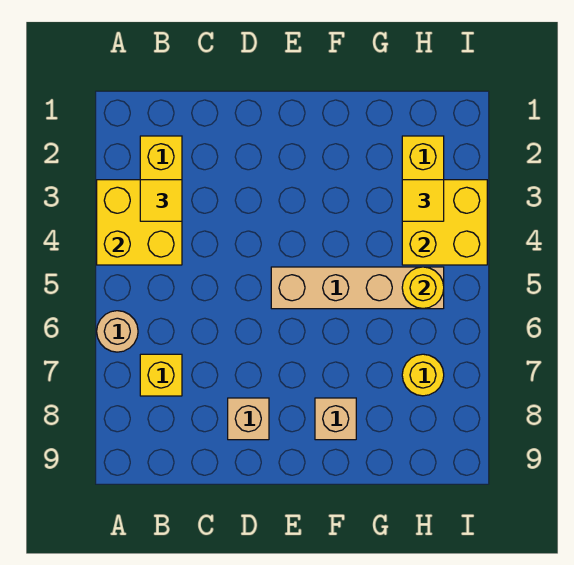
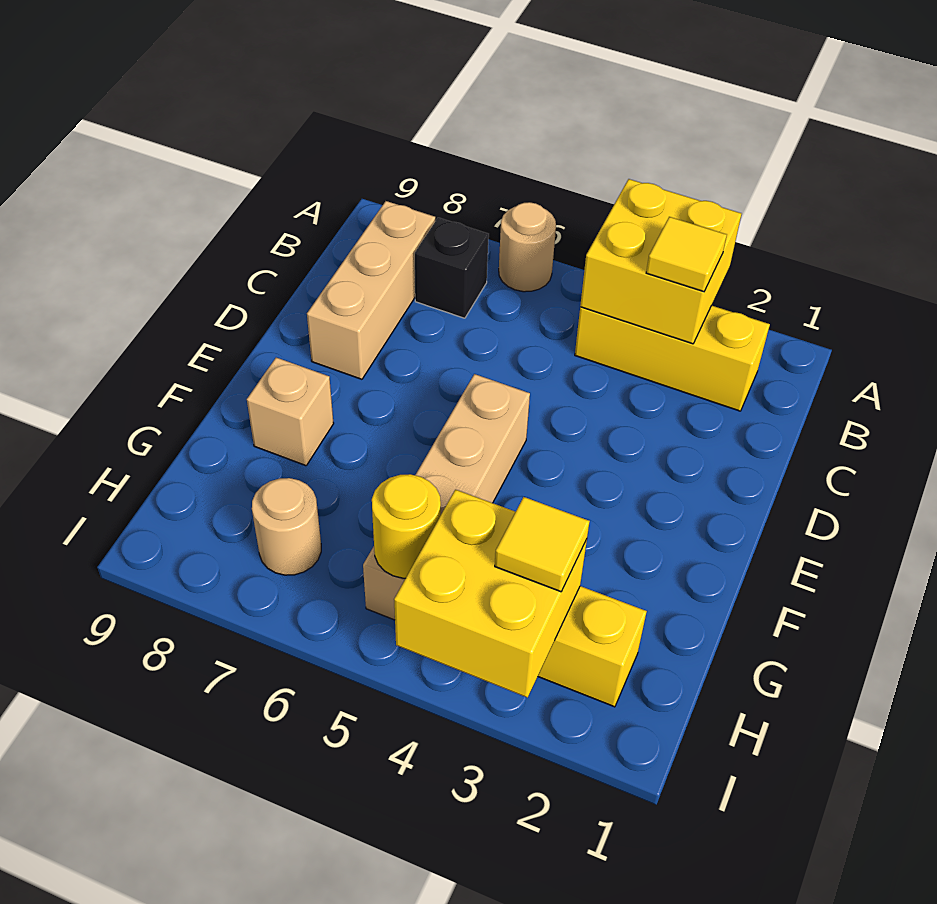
yellow 1x1 brick [140,354,182,396] -> black 1x1 brick [415,218,489,318]
tan 1x1 brick [228,398,269,440] -> tan 1x3 brick [307,201,435,379]
yellow 1x1 round brick [402,354,444,396] -> tan 1x1 round brick [252,478,321,575]

